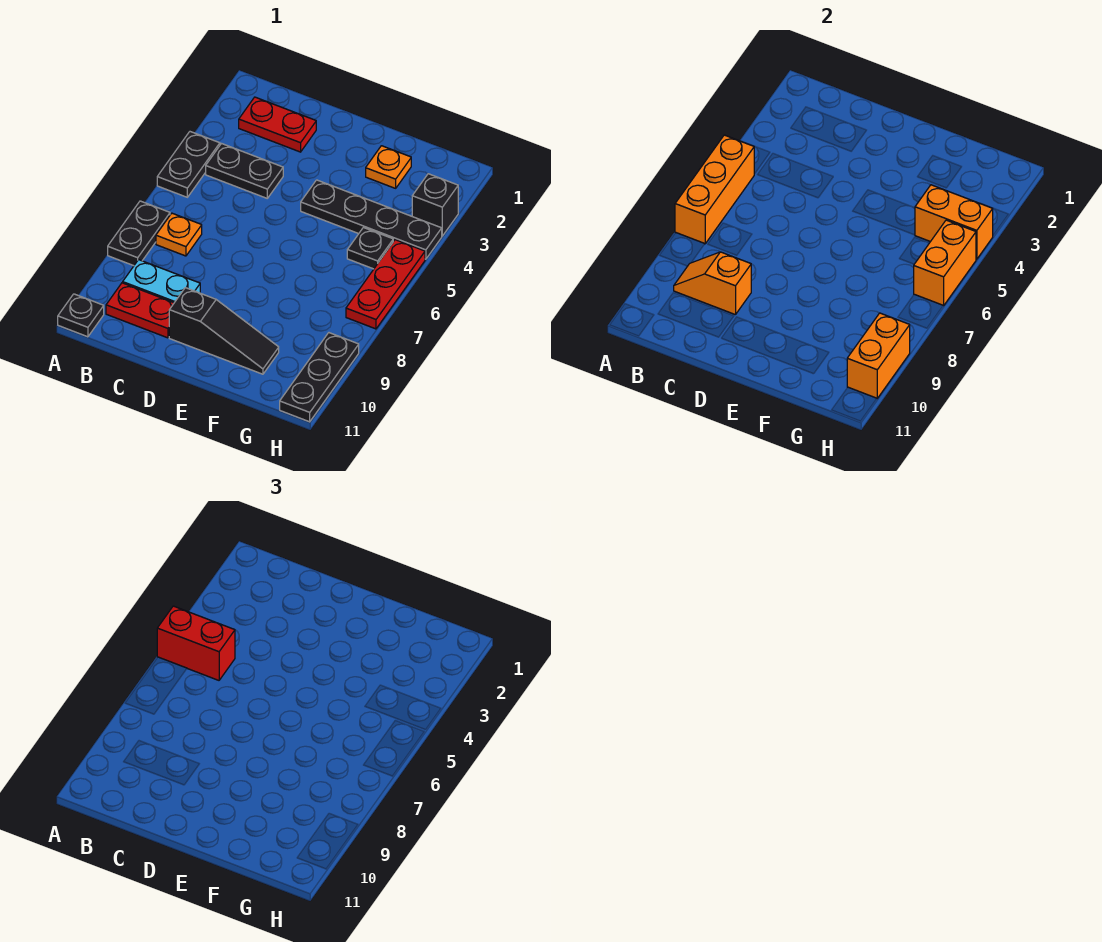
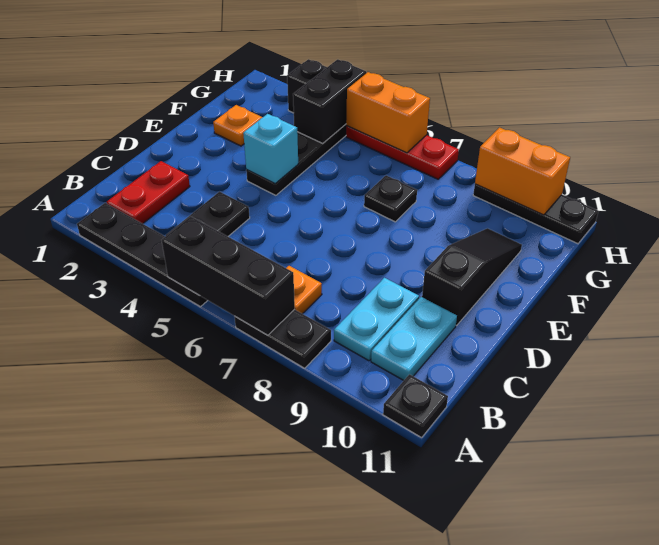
black 1x2 plate [157,132,220,197] -> black 1x4 plate [77,203,208,307]
orange 1x3 brick [675,135,754,244] -> black 1x3 brick [162,216,295,335]
red 1x2 brick [157,606,235,680] -> none
orange 1x2 slope [674,252,751,315] -> none
red 1x2 plate [106,283,174,338] -> cyan 1x2 plate [371,297,457,381]
none -> cyan 1x1 brick [243,114,298,184]
orange 1x2 brick [915,185,993,259] -> black 1x2 brick [293,59,366,143]
black 1x1 plate [347,228,393,269] -> black 1x1 plate moved to [364,175,417,222]

